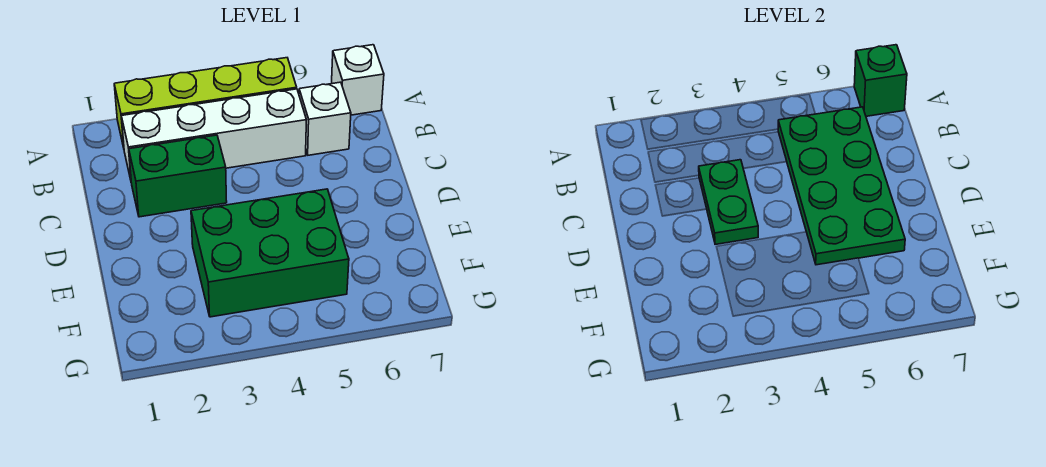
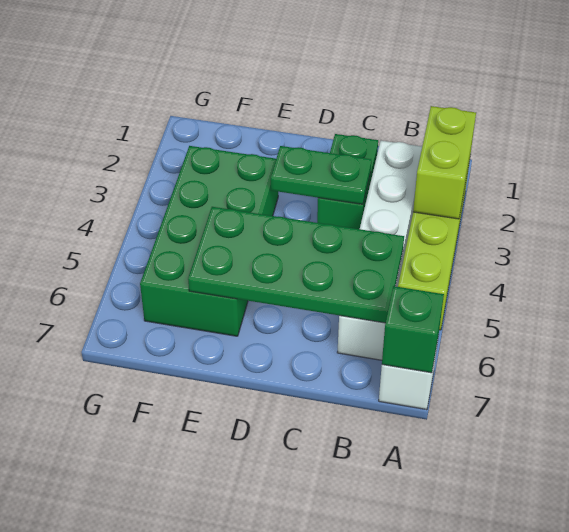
none -> lime 1x2 brick [413,106,476,219]
green 2x3 brick [191,189,349,317] -> green 2x4 brick [140,146,278,336]

